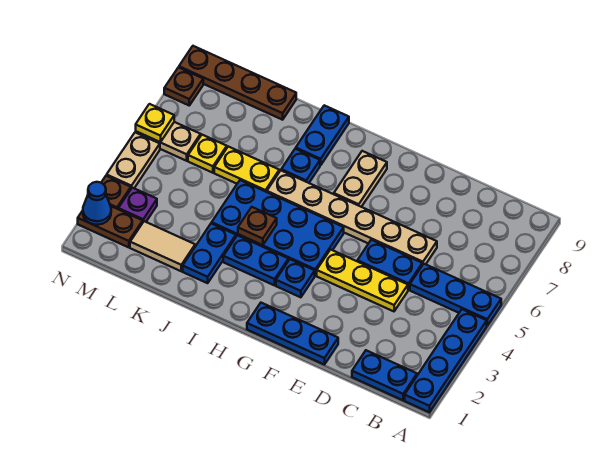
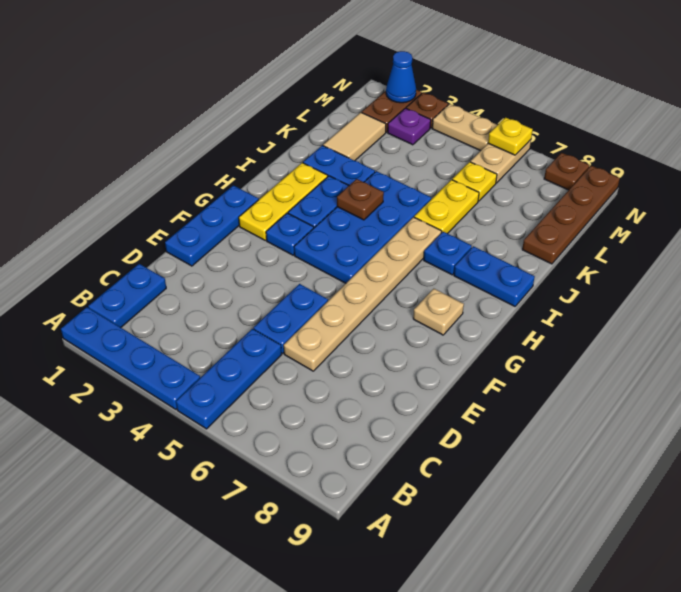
yellow 1x3 plate [317,250,408,311] -> yellow 1x3 plate moved to [239,163,328,240]
tan 1x2 plate [334,151,387,207] -> tan 1x1 plate [413,289,464,335]

